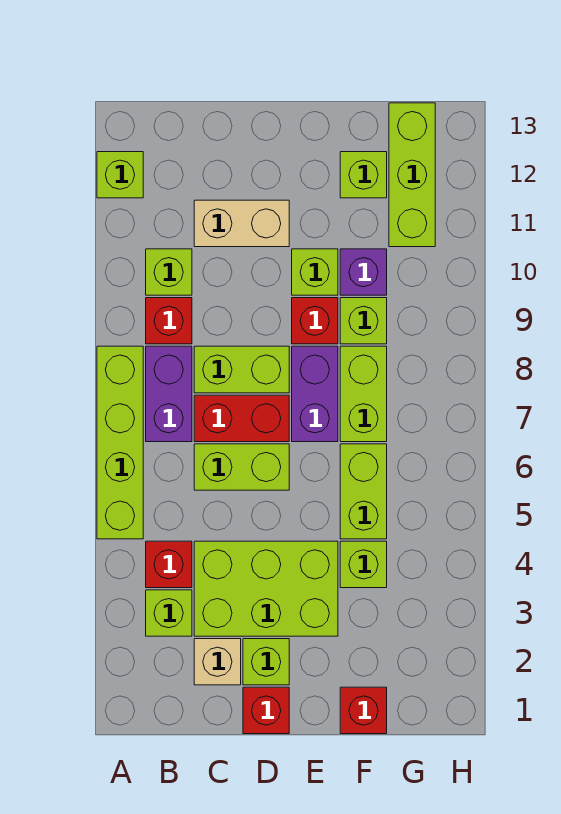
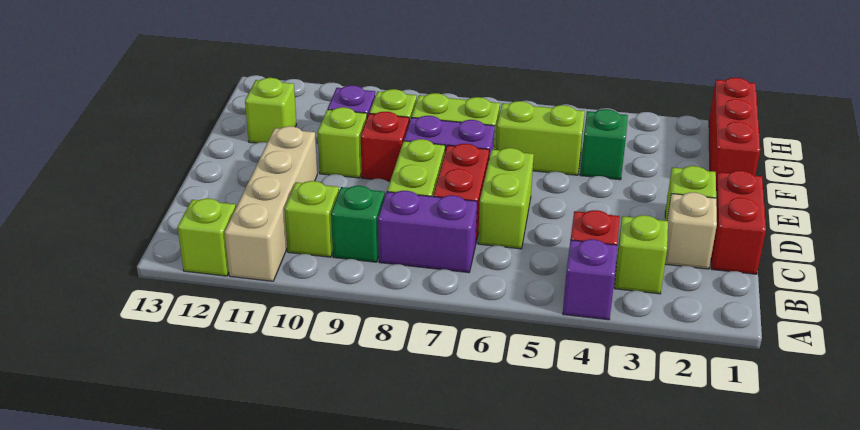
none -> purple 1x1 brick [563,239,617,320]
lime 1x4 brick [97,346,143,539] -> none
red 1x1 brick [146,298,192,344] -> green 1x1 brick [331,186,385,262]
lime 2x3 brick [194,541,338,636] -> none
tan 1x2 brick [194,200,289,247] -> tan 1x4 brick [225,126,317,281]
red 1x1 brick [243,687,289,734] -> red 1x2 brick [711,171,766,274]
red 1x1 brick [340,687,387,734] -> red 1x3 brick [709,78,760,180]
lime 1x1 brick [340,541,387,588] -> green 1x1 brick [580,109,628,180]
lime 1x3 brick [389,103,435,247] -> none

